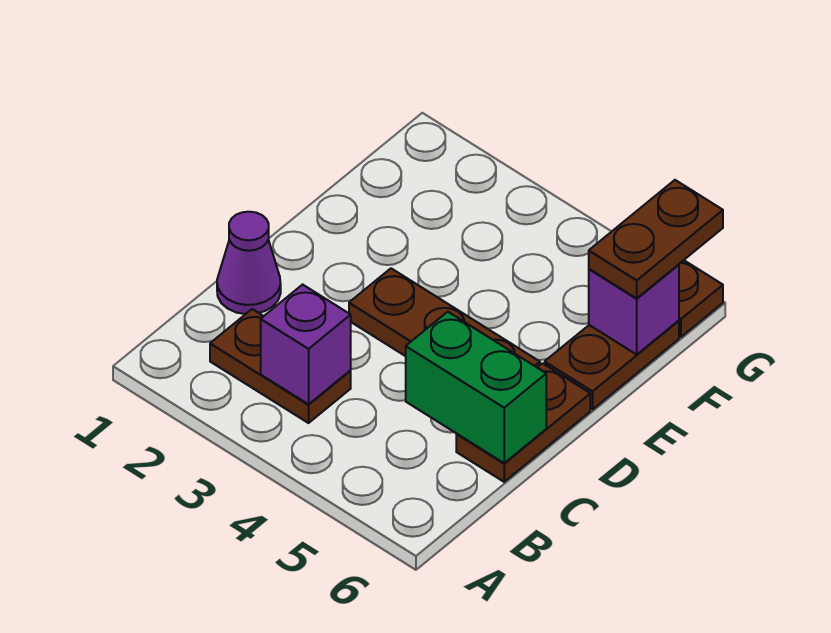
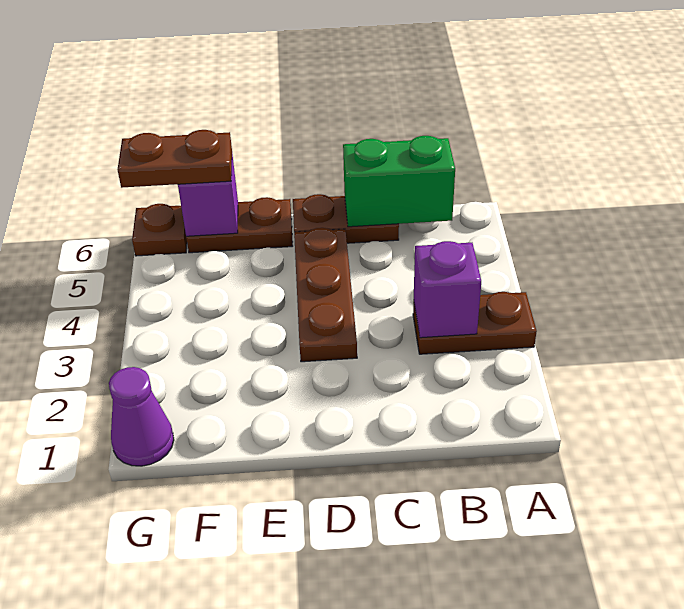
brown 1x2 plate [210,309,351,423] -> brown 1x2 plate turned to [413,292,537,354]
purple 1x1 cone [217,212,281,314] -> purple 1x1 cone moved to [109,367,174,466]
green 1x2 brick [406,312,546,463] -> green 1x2 brick turned to [343,136,455,227]

